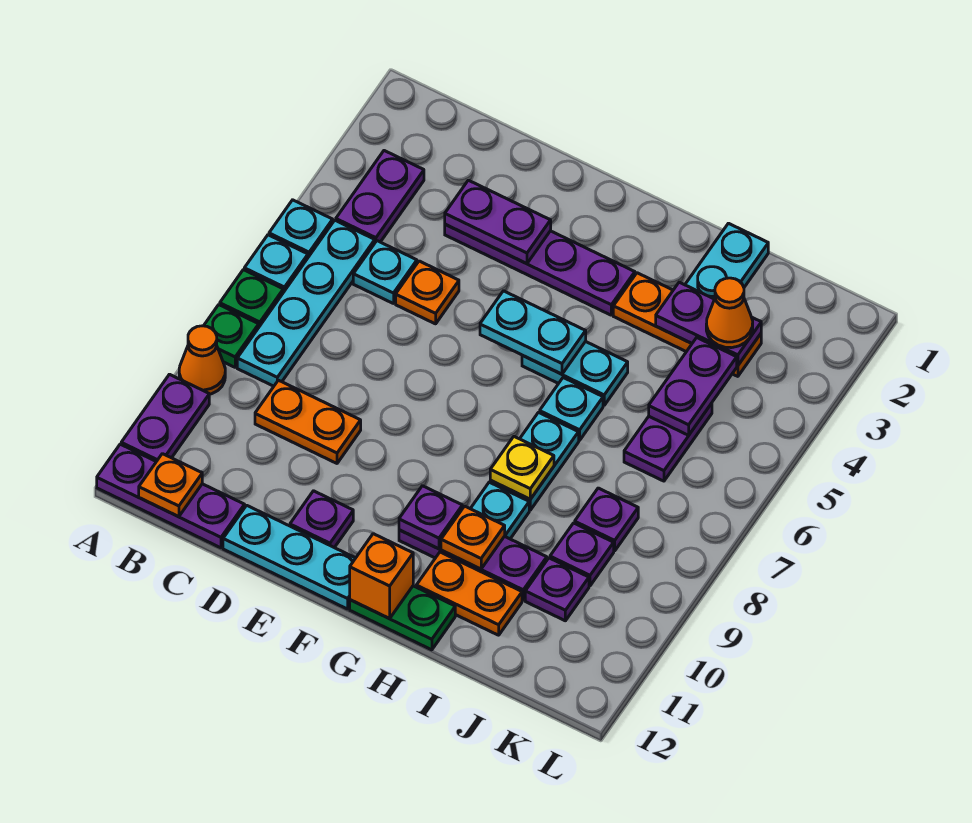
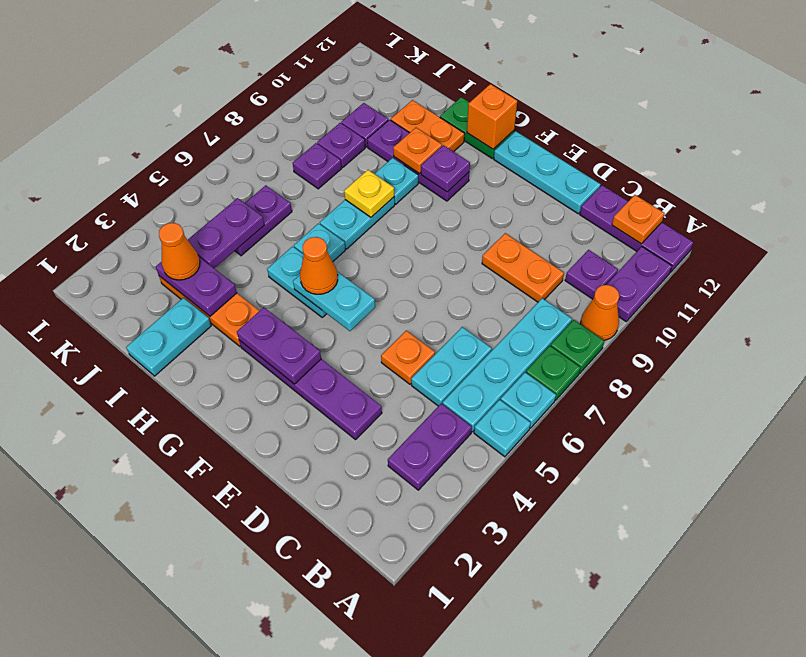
cyan 1x1 plate [353,241,417,304] -> cyan 1x2 plate [411,327,492,406]
purple 1x2 plate [445,180,551,264] -> purple 1x2 plate moved to [237,307,321,384]
purple 1x1 plate [290,491,353,548] -> purple 1x1 plate moved to [565,250,618,299]
none -> orange 1x1 cone [300,237,338,294]

